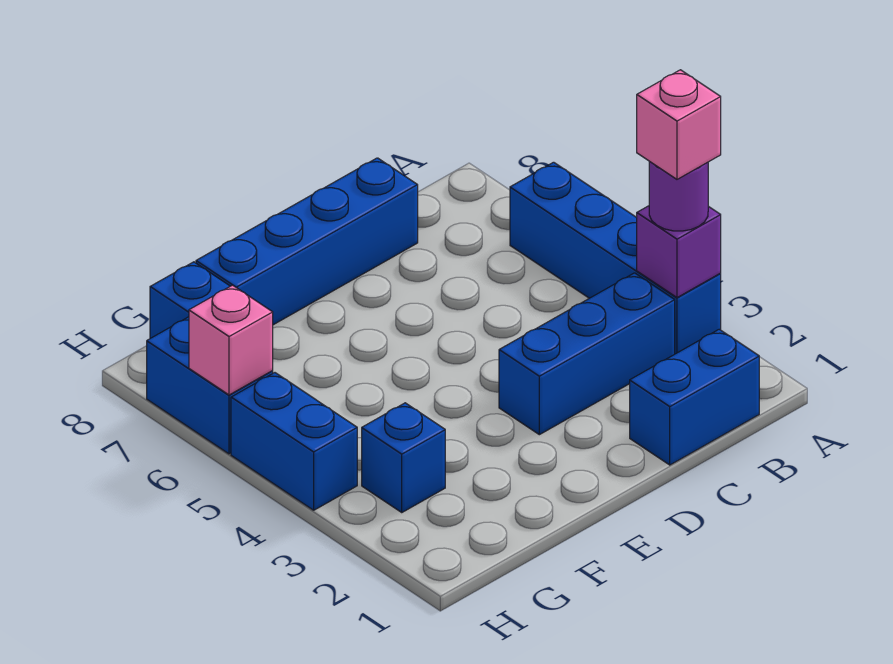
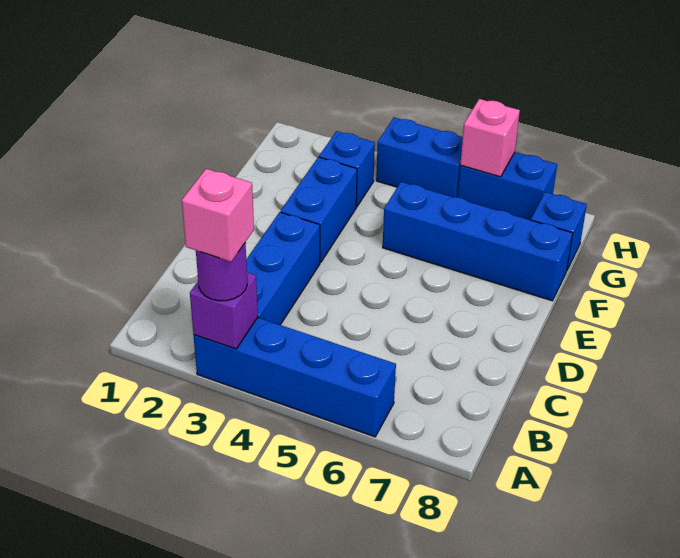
blue 1x2 brick [630,329,759,465] -> blue 1x2 brick moved to [281,157,357,263]
blue 1x4 brick [196,158,418,325] -> blue 1x4 brick turned to [383,182,573,301]

